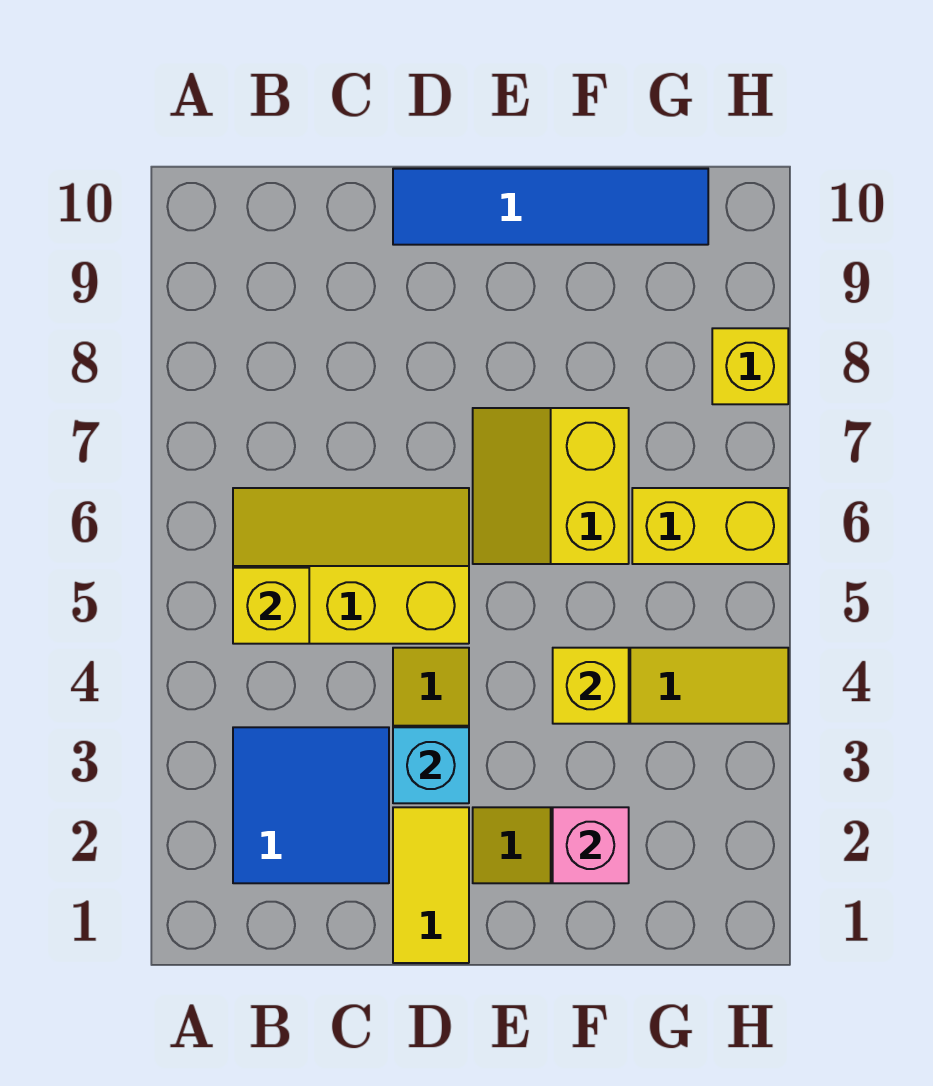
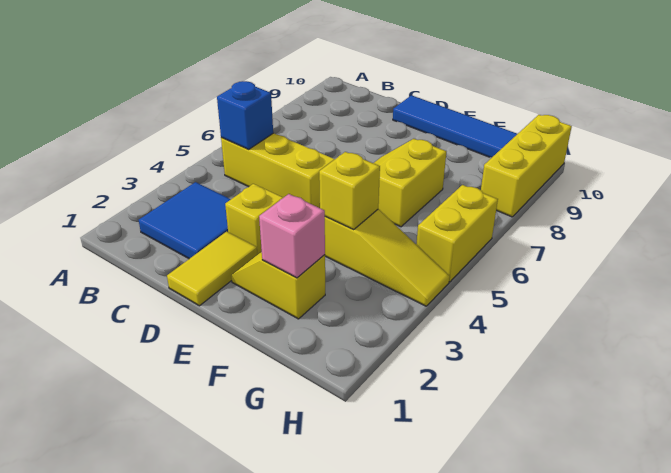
yellow 1x1 brick [233,568,309,644] -> blue 1x1 brick [217,81,273,149]
cyan 1x1 brick [393,727,469,803] -> none
yellow 1x2 brick [632,488,788,564] -> yellow 1x2 brick turned to [416,185,498,282]
yellow 1x1 brick [712,328,788,404] -> yellow 1x3 brick [481,115,572,217]

